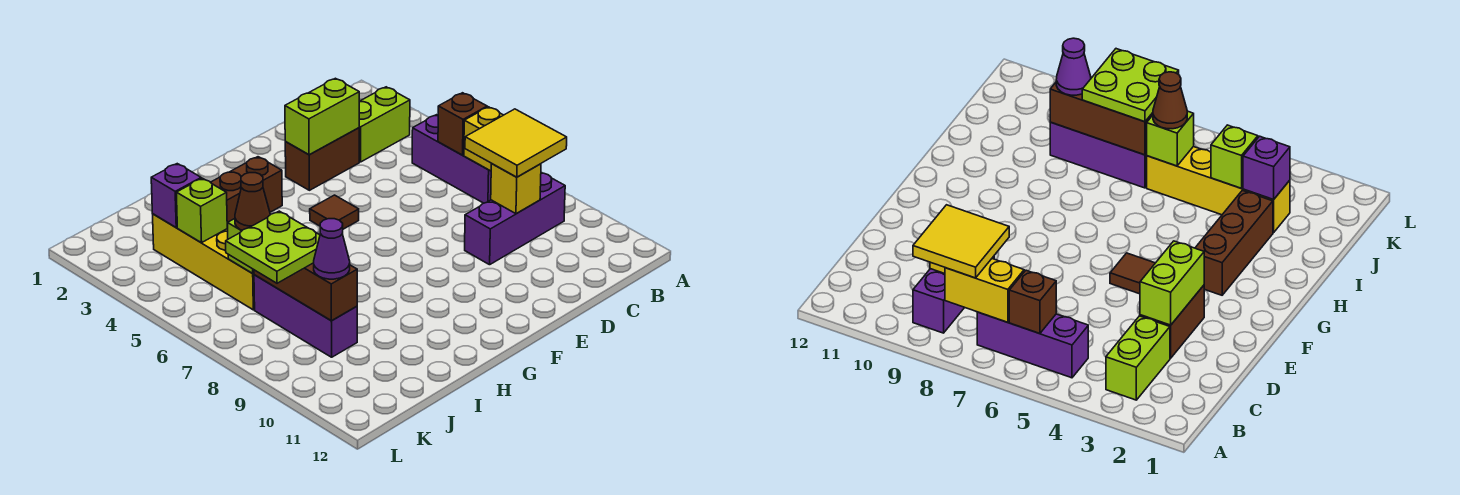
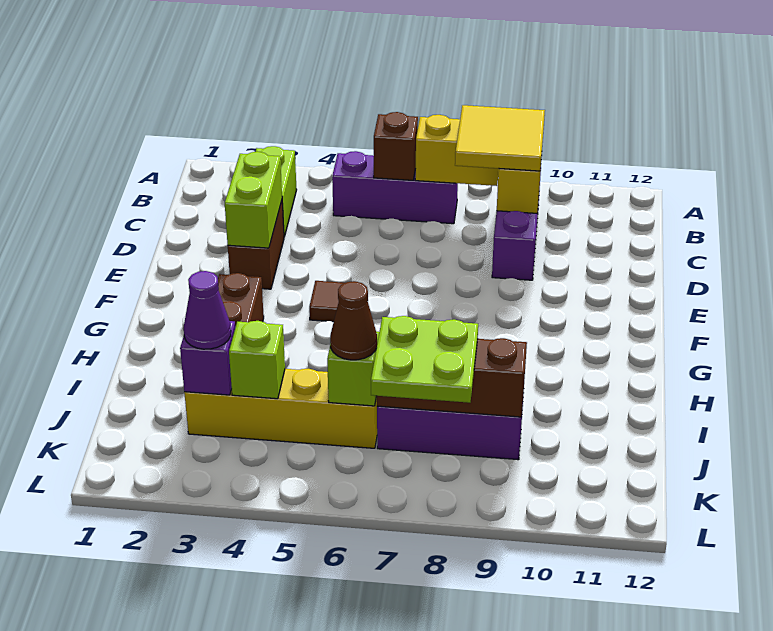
purple 1x1 cone [314,219,350,279] -> purple 1x1 cone moved to [184,271,231,349]

